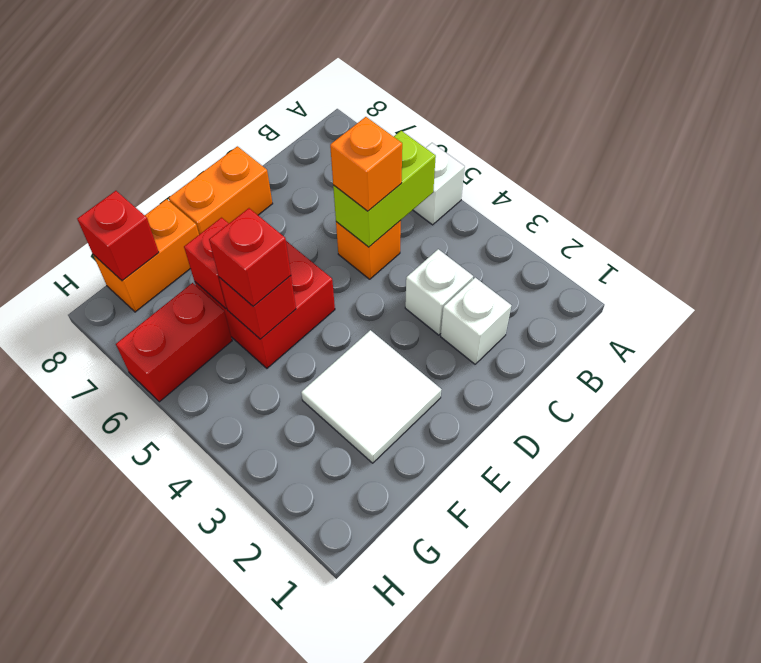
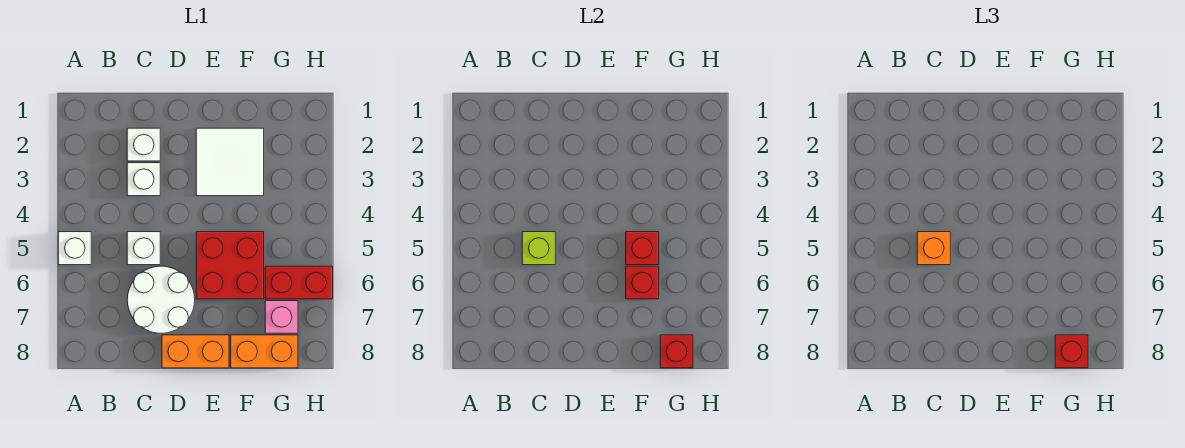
lime 1x2 brick [333,131,436,247] -> lime 1x1 brick [522,232,555,265]
orange 1x1 brick [336,221,401,279] -> white 1x1 brick [127,232,160,265]
none -> white 2x2 round brick [127,266,195,333]
red 1x1 brick [209,208,291,306] -> red 1x1 brick moved to [1055,335,1088,368]
none -> pink 1x1 brick [265,301,298,333]

